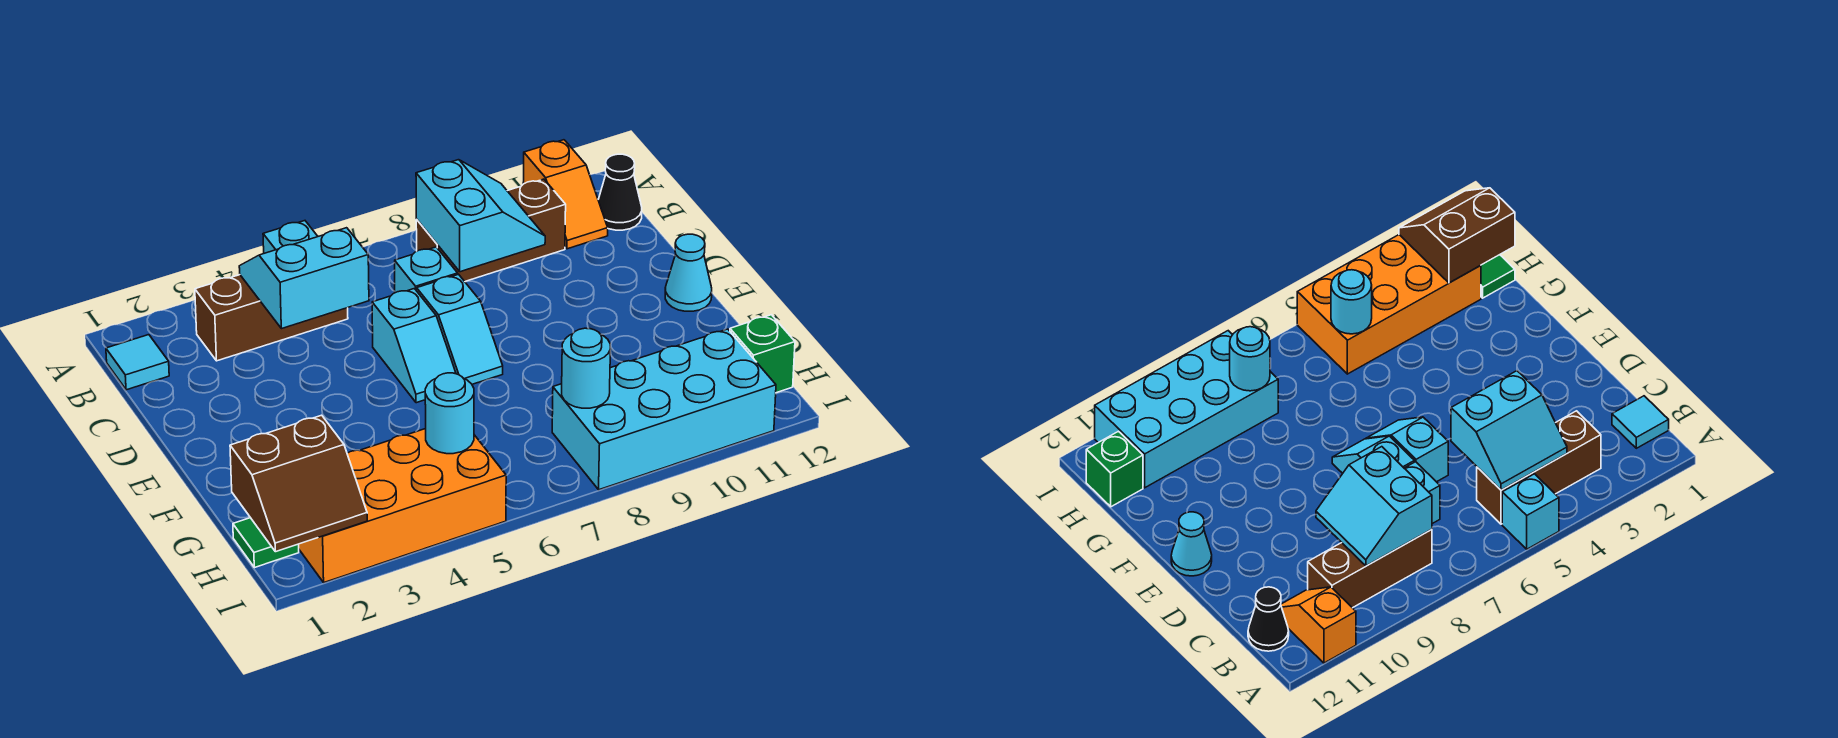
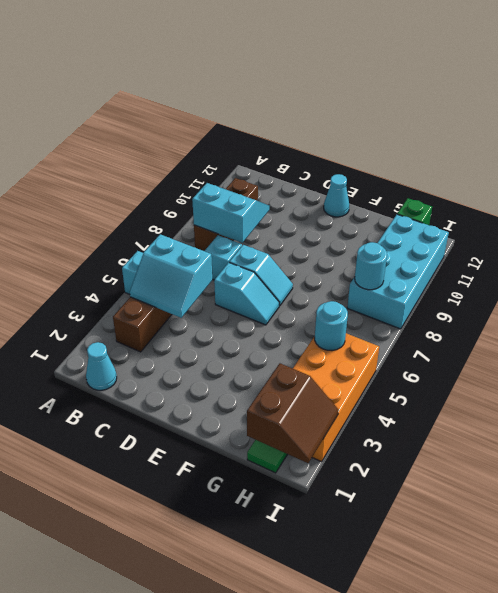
orange 1x2 slope [523,140,608,249] -> none
cyan 1x1 tile [106,335,169,390] -> cyan 1x1 cone [86,342,117,390]
cyan 2x2 slope [239,228,369,329] -> cyan 2x2 slope turned to [130,234,212,318]
black 1x1 cone [598,154,642,230] -> none

